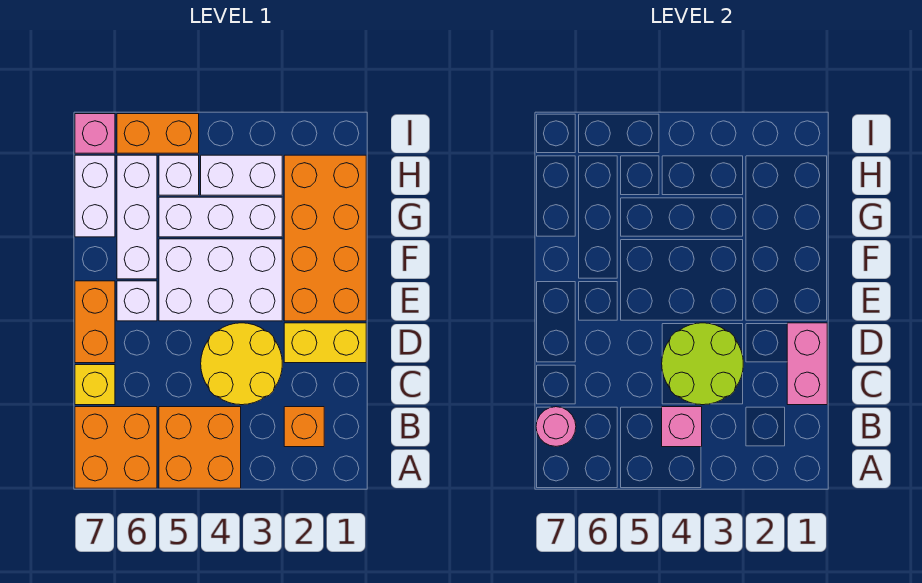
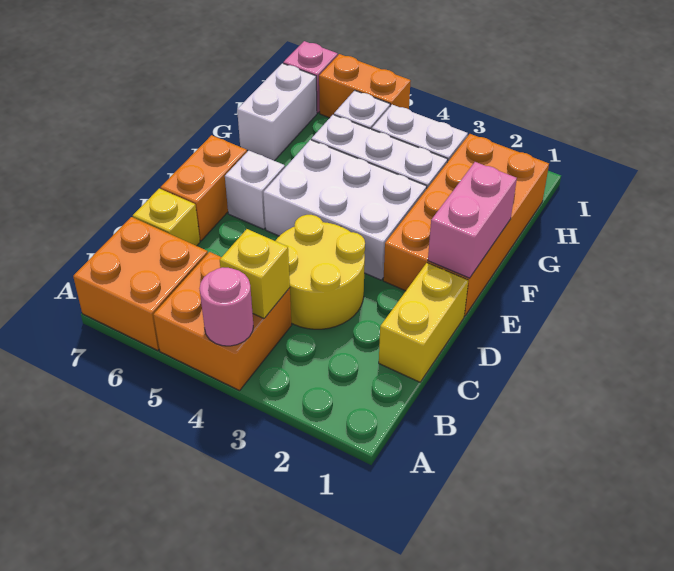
orange 1x1 brick [284,407,324,447] -> none
pink 1x1 brick [662,407,702,447] -> yellow 1x1 brick [220,229,290,318]
pink 1x1 round brick [536,407,576,446] -> pink 1x1 round brick moved to [199,267,253,346]
pink 1x2 brick [787,323,827,405] -> pink 1x2 brick moved to [428,162,517,278]
lime 2x2 round brick [662,323,743,405] -> none
yellow 1x2 brick [284,323,366,363] -> yellow 1x2 brick turned to [379,263,468,382]
white 1x3 brick [117,155,157,279] -> none

